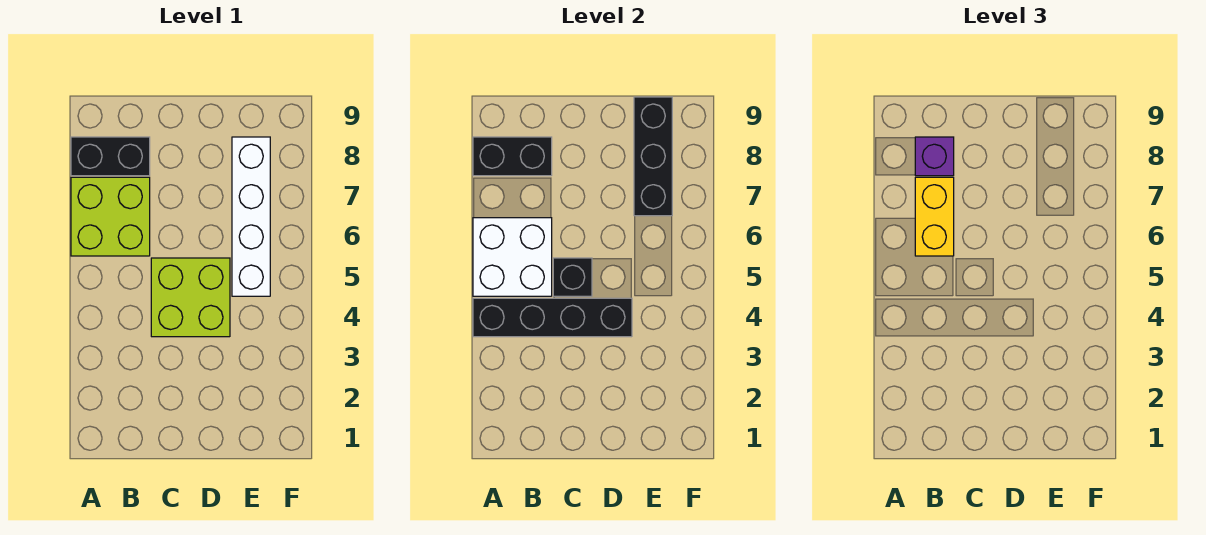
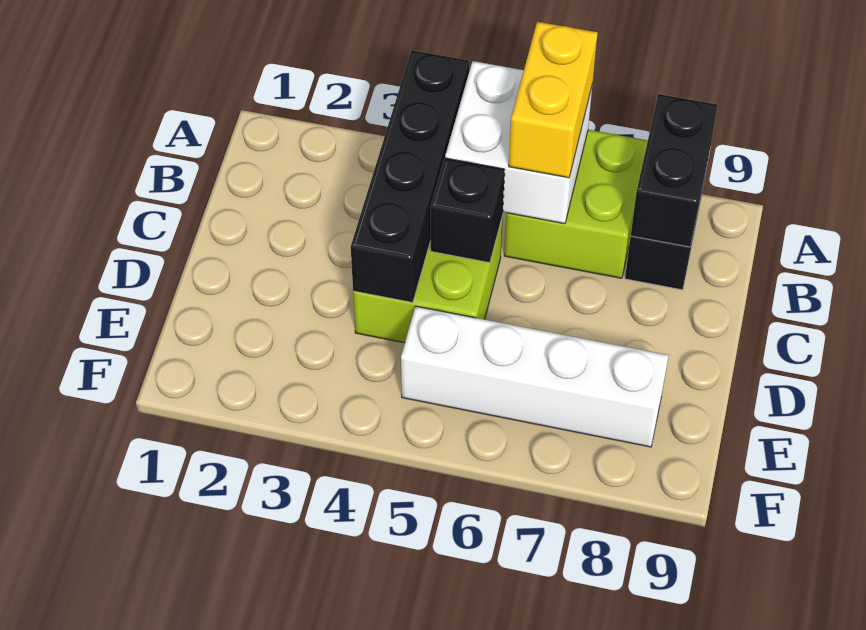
yellow 1x2 brick [915,177,954,256] -> yellow 1x2 brick turned to [509,22,598,178]
purple 1x1 brick [915,137,954,176] -> none
black 1x3 brick [634,97,672,216] -> none

